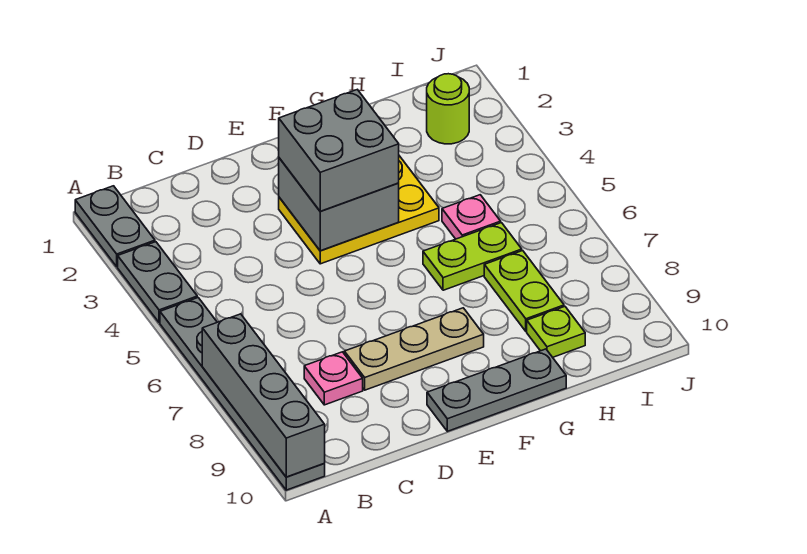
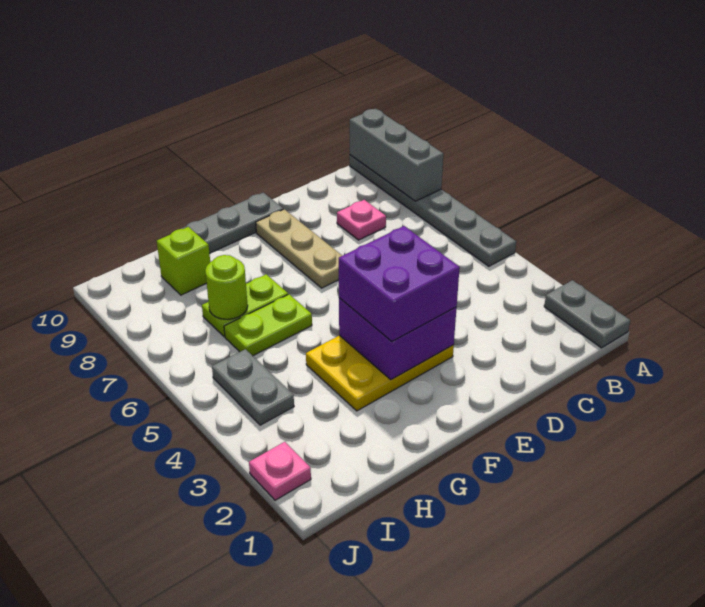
grey 1x2 plate [118,242,197,323] -> grey 1x2 plate moved to [212,349,294,425]
grey 1x4 brick [202,314,325,477] -> grey 1x3 brick [350,109,443,201]
tan 1x3 plate [344,308,484,390] -> tan 1x3 plate turned to [256,209,342,288]
grey 2x2 brick [279,158,399,251] -> purple 2x2 brick [339,298,457,380]
grey 2x2 brick [279,90,399,211] -> purple 2x2 brick [339,226,460,341]
pink 1x1 plate [442,195,501,239] -> pink 1x1 plate moved to [249,442,311,500]
lime 1x2 plate [484,251,564,331] -> lime 1x2 plate turned to [202,274,288,337]
lime 1x1 plate [527,307,585,357] -> lime 1x1 brick [157,227,210,295]
lime 1x1 round brick [427,74,469,144] -> lime 1x1 round brick moved to [205,255,248,319]

